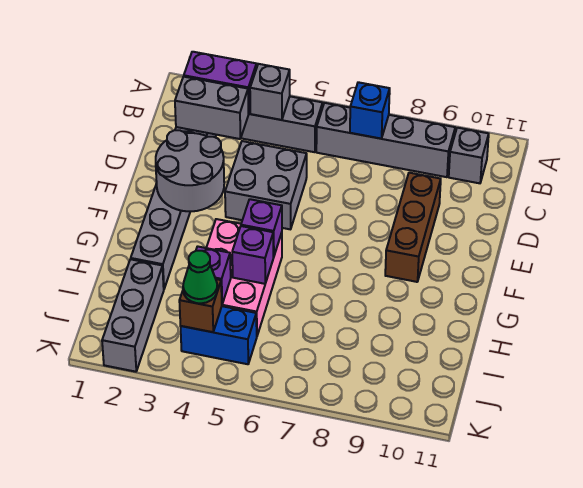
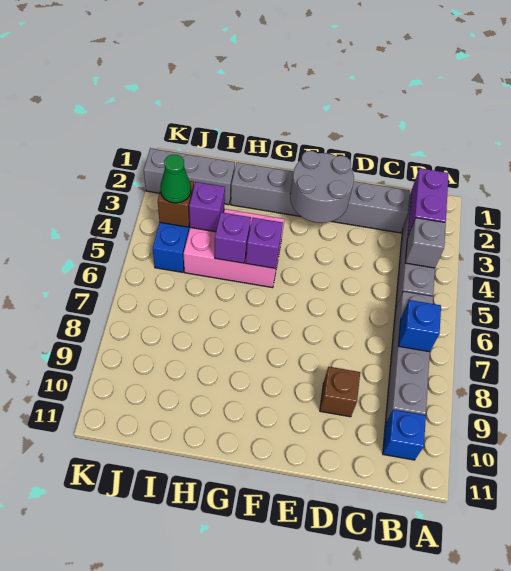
grey 1x1 brick [449,128,489,183] -> blue 1x1 brick [383,410,426,460]
grey 1x2 brick [175,77,248,139] -> none
grey 2x2 brick [225,141,307,229] -> none
brown 1x3 brick [385,173,441,282] -> brown 1x1 brick [320,367,360,417]

